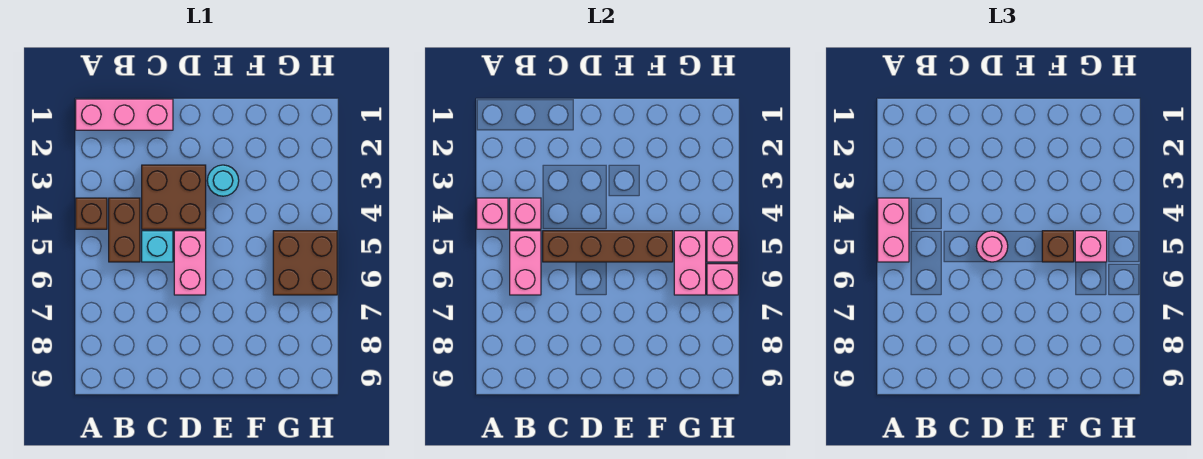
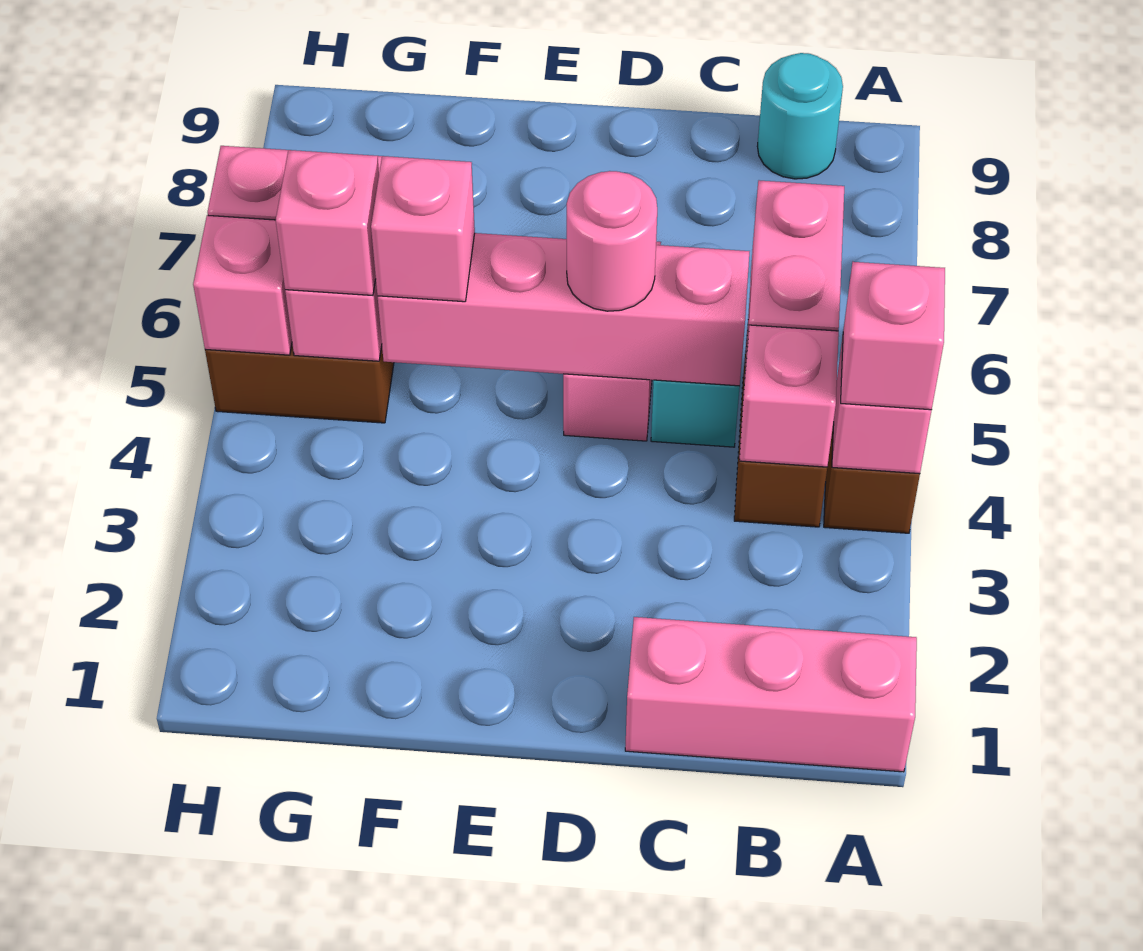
pink 1x2 brick [878,198,909,262] -> pink 1x1 brick [841,262,945,410]
brown 2x2 brick [142,165,206,229] -> none
brown 1x4 brick [543,231,673,262] -> pink 1x4 brick [378,233,749,386]
cyan 1x1 round brick [207,165,239,196] -> cyan 1x1 round brick moved to [757,53,843,179]
brown 1x1 brick [1042,231,1074,262] -> pink 1x1 brick [371,156,475,302]

